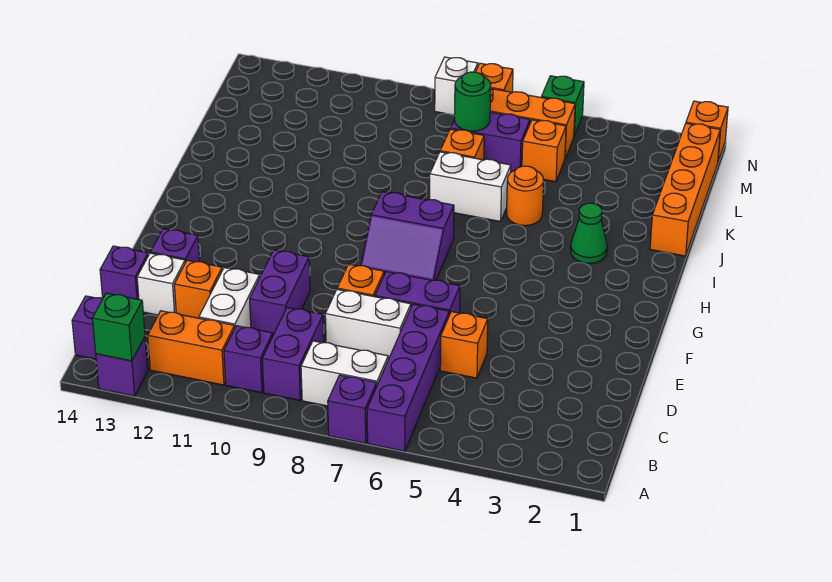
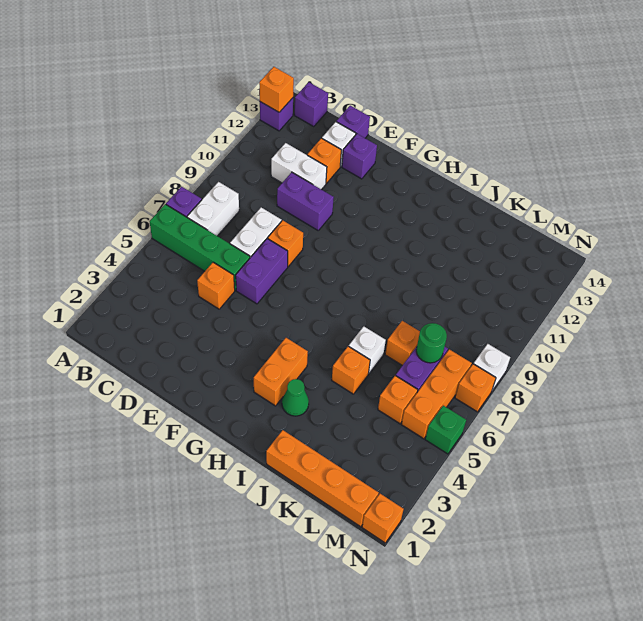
purple 1x4 brick [367,304,449,451] -> green 1x4 brick [150,204,250,290]
green 1x1 brick [92,293,145,361] -> orange 1x1 brick [259,67,294,112]
purple 1x2 brick [262,308,324,400] -> none
purple 1x1 brick [224,326,273,393] -> none
orange 1x2 brick [148,311,235,385] -> orange 1x2 brick moved to [254,338,308,406]
purple 2x2 slope [361,192,454,280] -> none
orange 1x1 round brick [507,166,544,226] -> orange 1x1 brick [332,346,370,394]
white 1x2 brick [430,152,511,222] -> white 1x1 brick [349,326,386,374]

